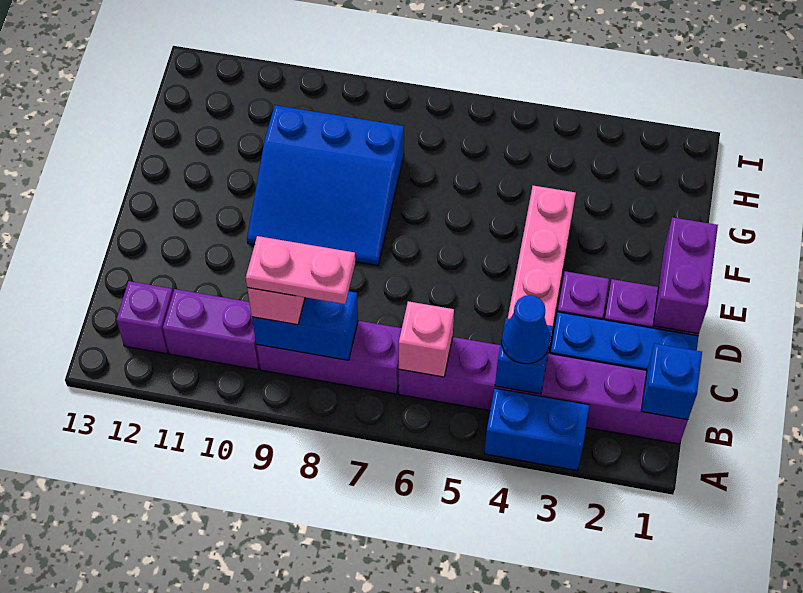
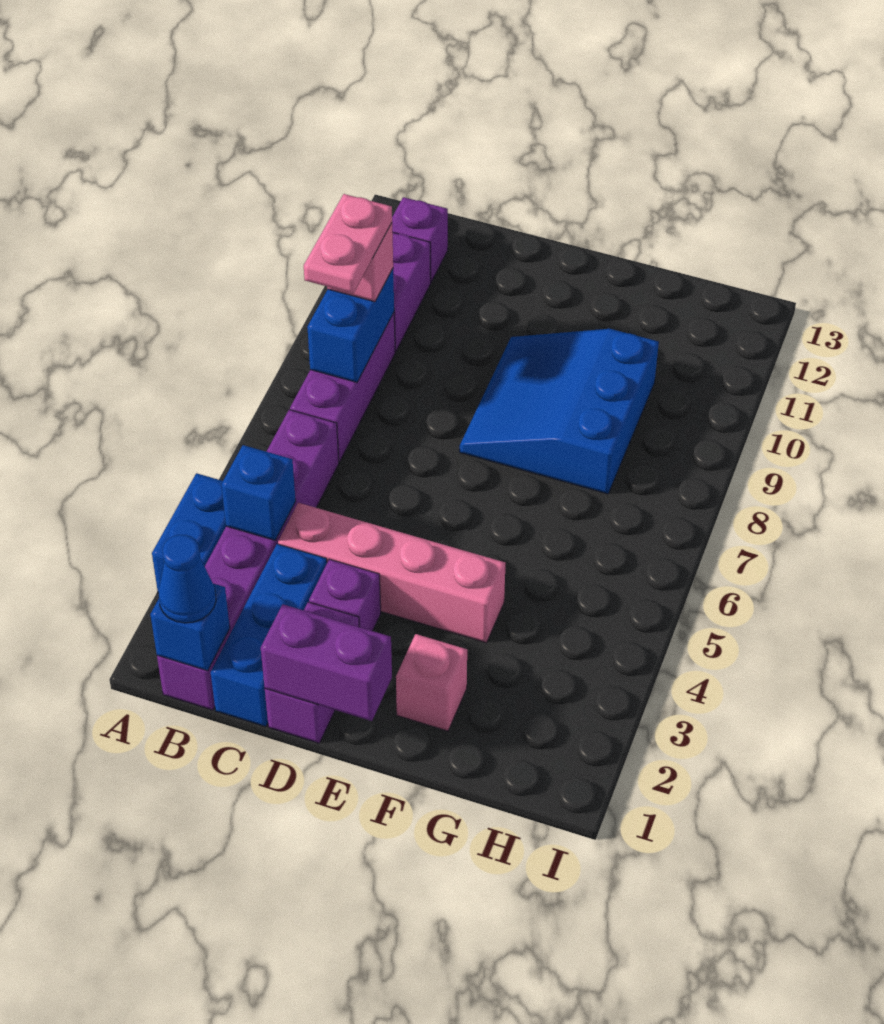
blue 1x1 cone [502,295,550,364] -> blue 1x1 cone moved to [159,535,216,623]
pink 1x1 brick [399,301,454,377] -> pink 1x1 brick moved to [396,634,467,731]

